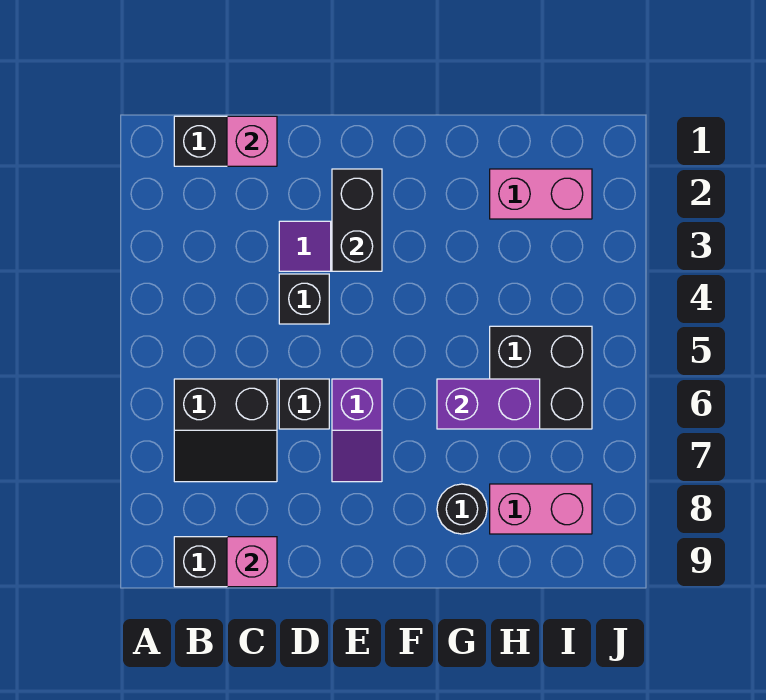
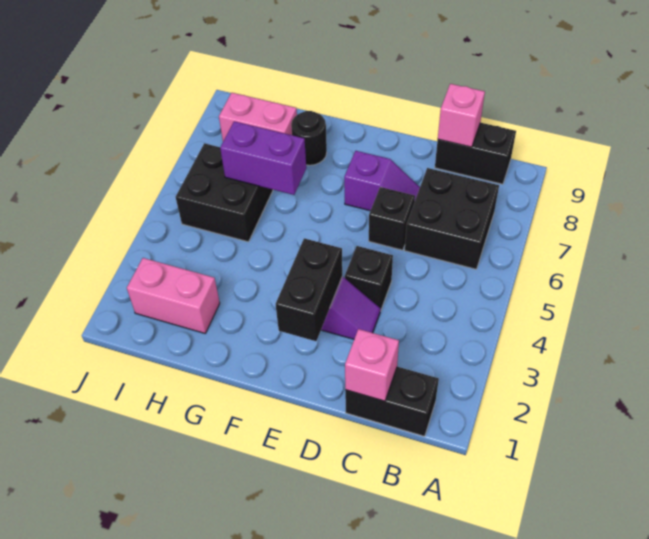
black 2x2 slope [174,379,277,482] -> black 2x2 brick [405,168,499,269]
purple 1x2 slope [332,379,382,482] -> purple 1x2 slope turned to [344,151,420,211]

